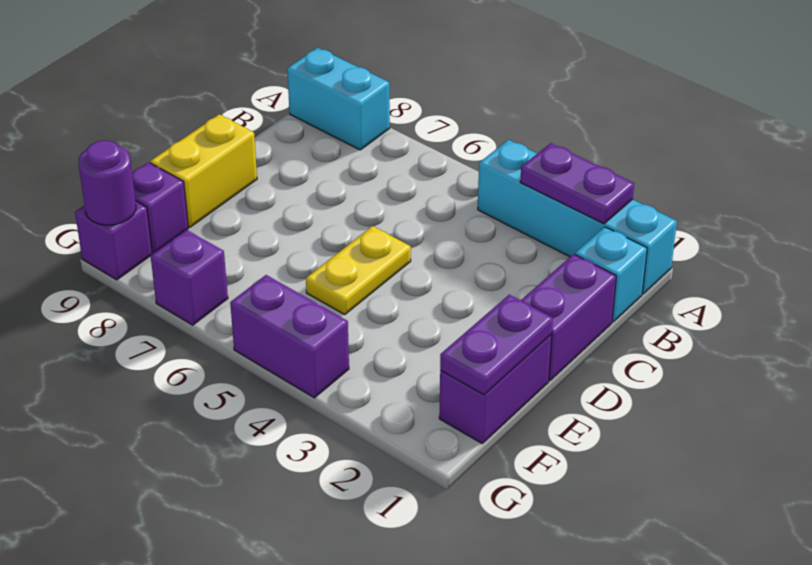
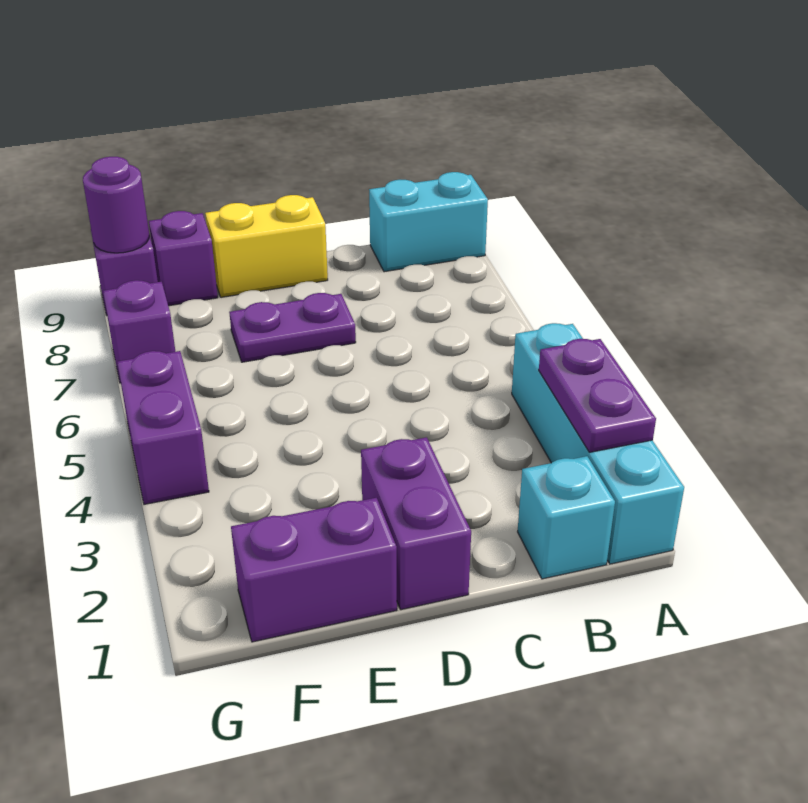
cyan 1x2 brick [287,48,390,150] -> cyan 1x2 brick turned to [369,172,488,272]
purple 1x2 brick [521,254,616,381] -> purple 1x2 brick turned to [361,437,471,610]
yellow 1x2 plate [306,226,411,314] -> none
purple 1x2 plate [440,295,553,395] -> purple 1x2 plate moved to [229,293,356,362]

